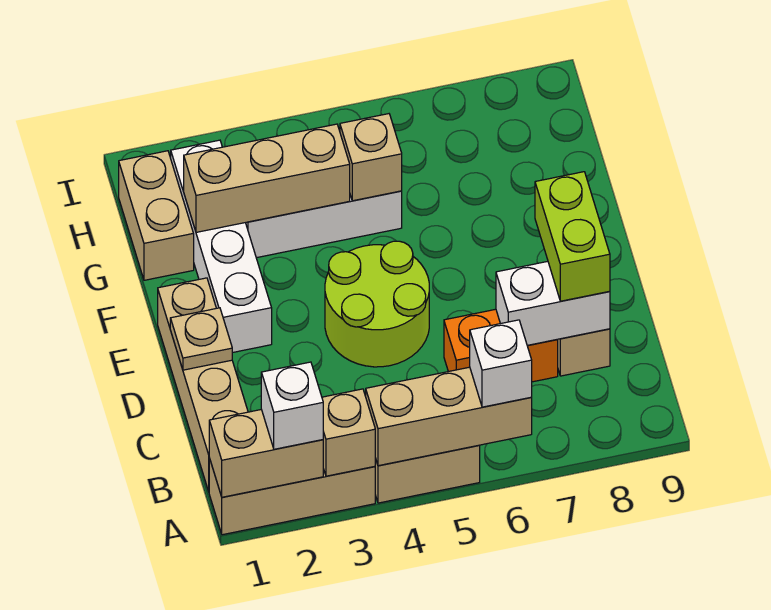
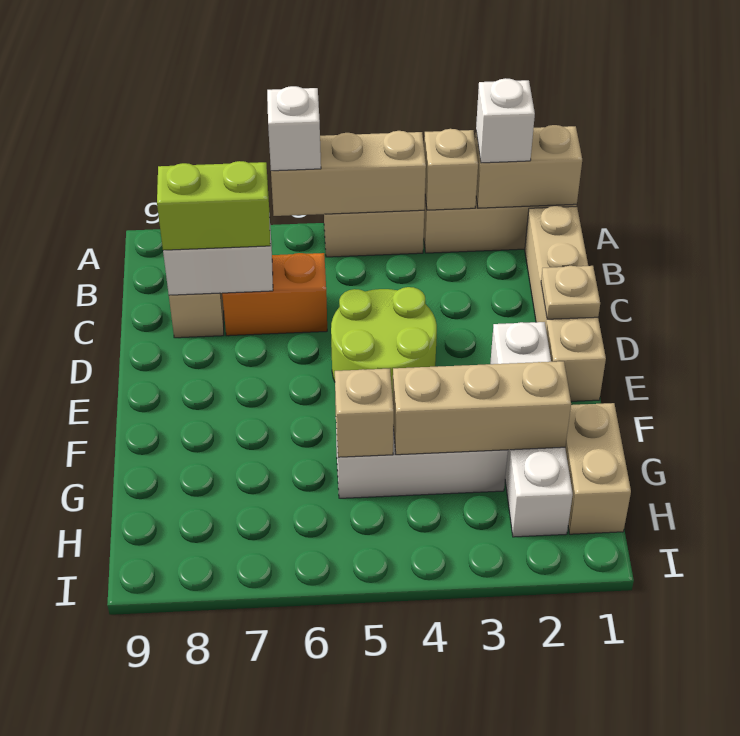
lime 1x2 brick [535,172,610,301] -> lime 1x2 brick turned to [157,161,270,250]

